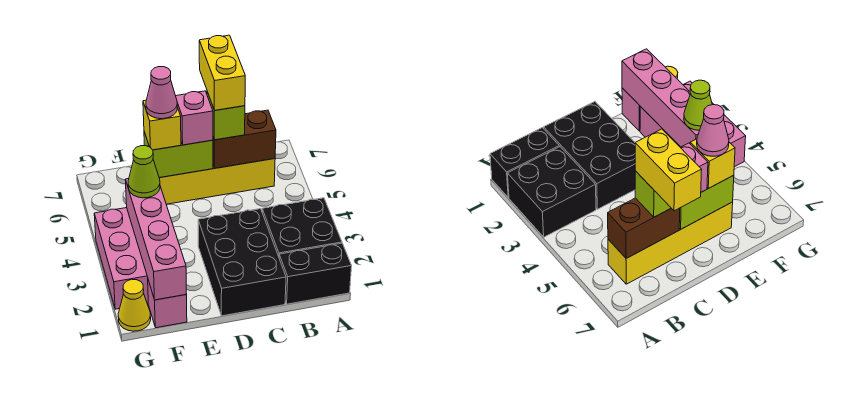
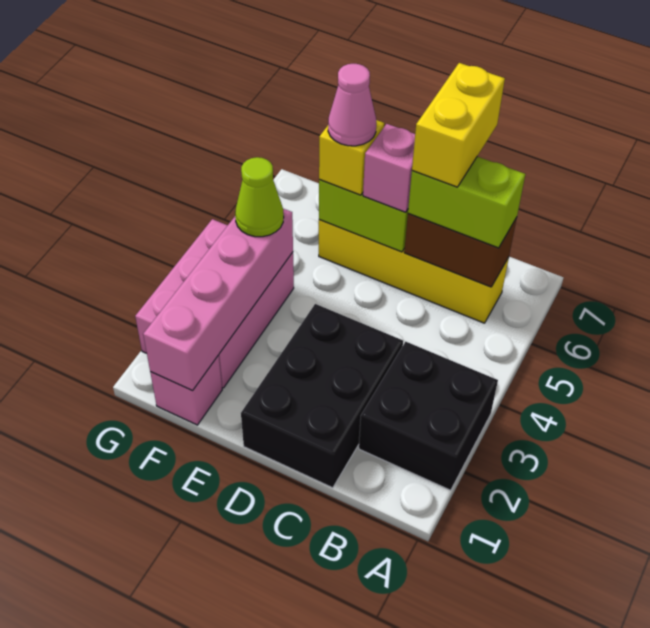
black 1x2 brick [279,243,352,304] -> none
lime 1x1 brick [207,92,245,140] -> lime 1x2 brick [408,157,525,248]
yellow 1x1 cone [118,279,151,331] -> none

